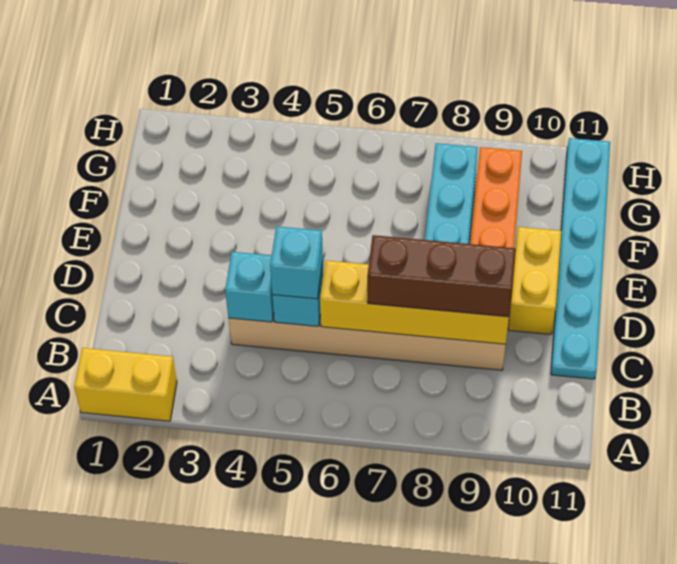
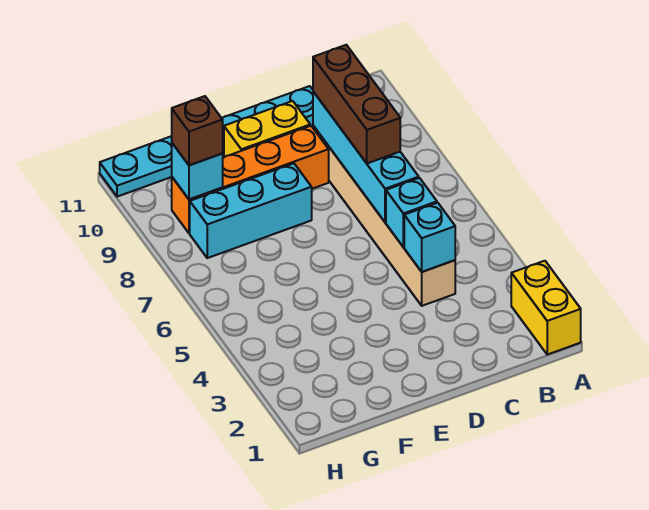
cyan 1x1 brick [270,226,323,299] -> cyan 1x1 brick moved to [172,143,223,199]
yellow 1x4 brick [320,260,509,344] -> cyan 1x4 brick [313,92,419,222]
none -> brown 1x1 brick [172,96,223,165]

